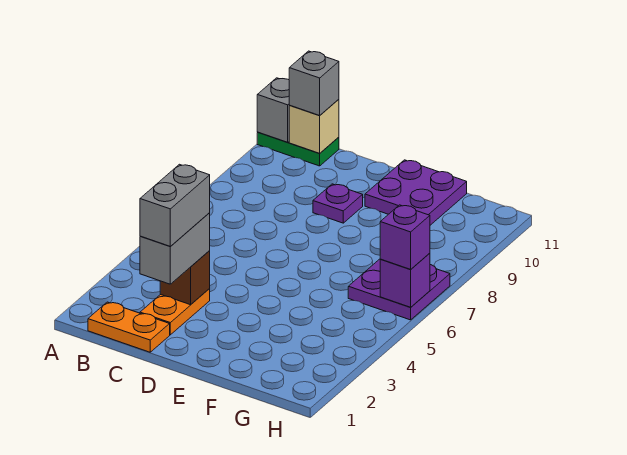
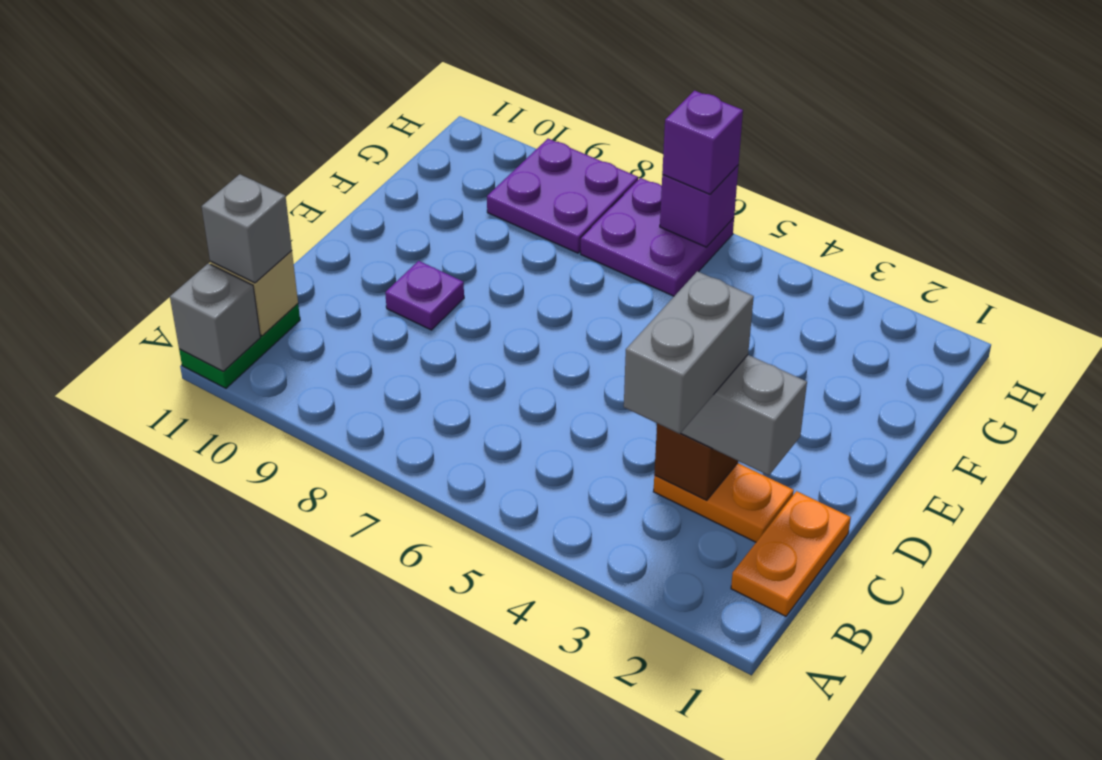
grey 1x2 brick [140,164,210,246] -> grey 1x2 brick turned to [624,271,754,434]
purple 2x2 plate [365,160,467,225] -> purple 2x2 plate moved to [487,139,638,253]

